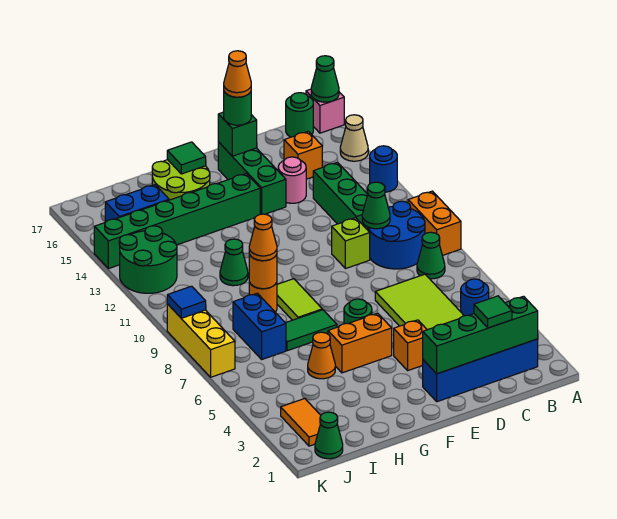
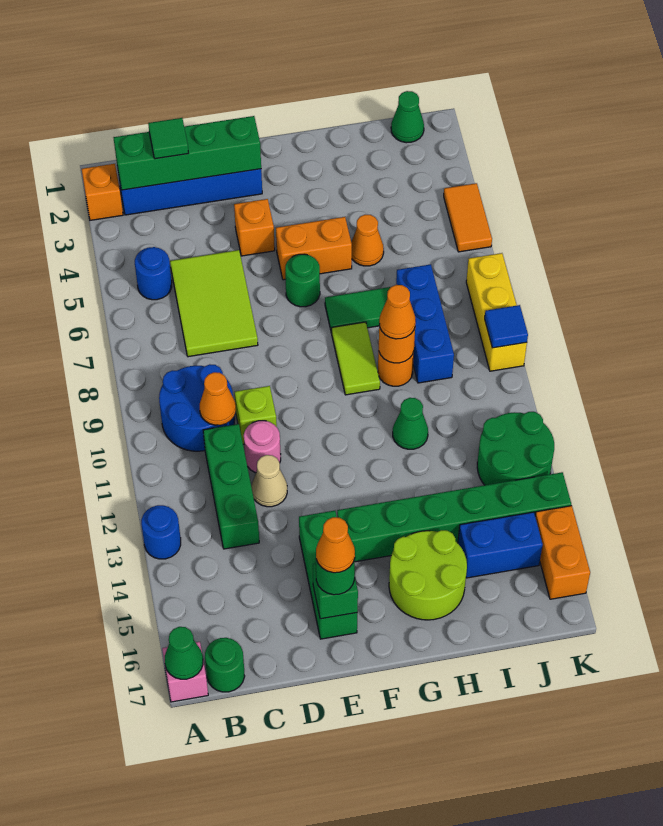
orange 1x2 brick [408,191,461,256] -> orange 1x2 brick moved to [535,506,590,599]
tan 1x1 cone [340,115,368,161] -> tan 1x1 cone moved to [251,455,287,507]
green 1x1 cone [417,232,445,279] -> none
green 1x1 cone [362,182,390,229] -> orange 1x1 cone [200,372,236,425]
orange 1x1 brick [284,131,322,179] -> orange 1x1 brick moved to [82,164,123,220]
pink 1x1 round brick [278,157,306,203] -> pink 1x1 round brick moved to [244,421,281,473]
green 1x1 tile [167,142,206,174] -> none
blue 1x2 brick [233,293,286,359] -> blue 1x3 brick [396,264,454,383]
orange 1x2 tile [281,398,321,446] -> orange 1x2 tile moved to [444,183,492,252]

